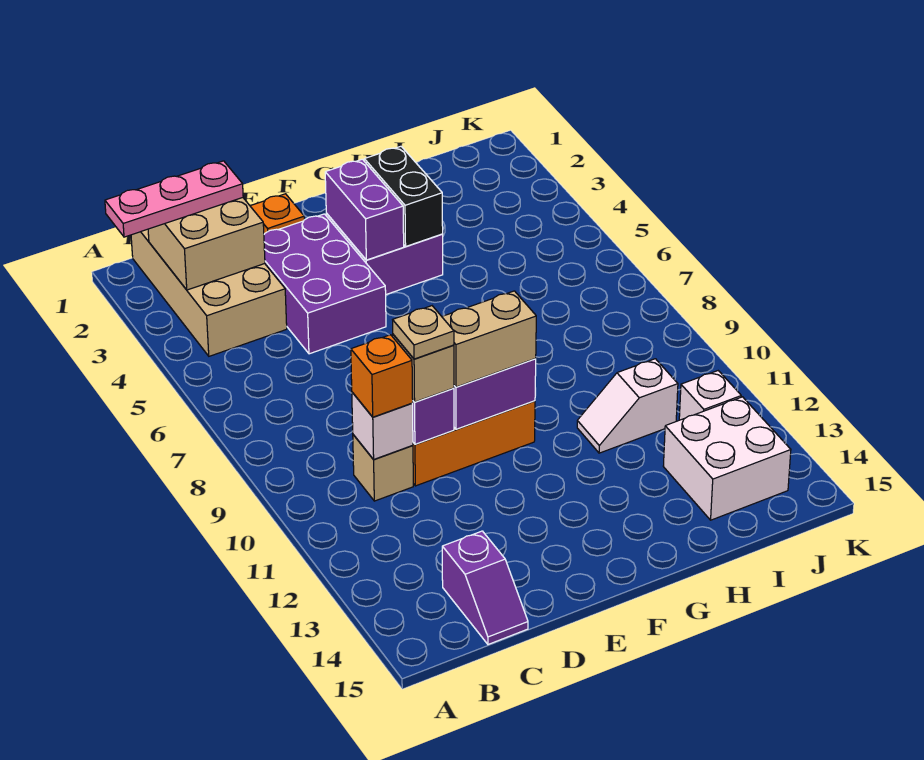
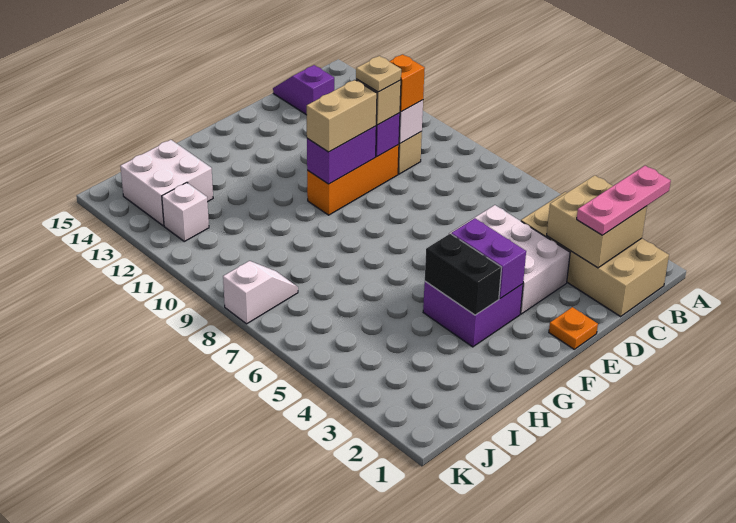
purple 2x3 brick [264,214,386,354] -> white 2x3 brick [449,205,570,314]
white 1x2 slope [577,359,678,453] -> white 1x2 slope moved to [223,261,298,324]

